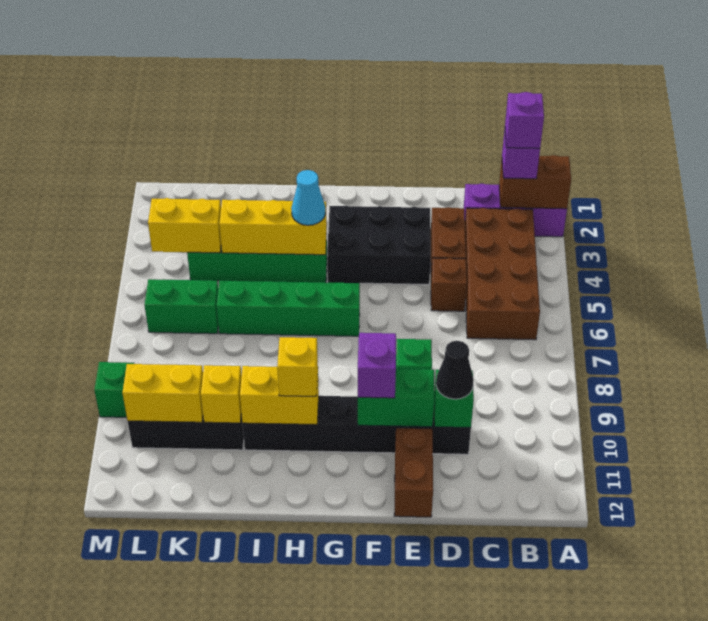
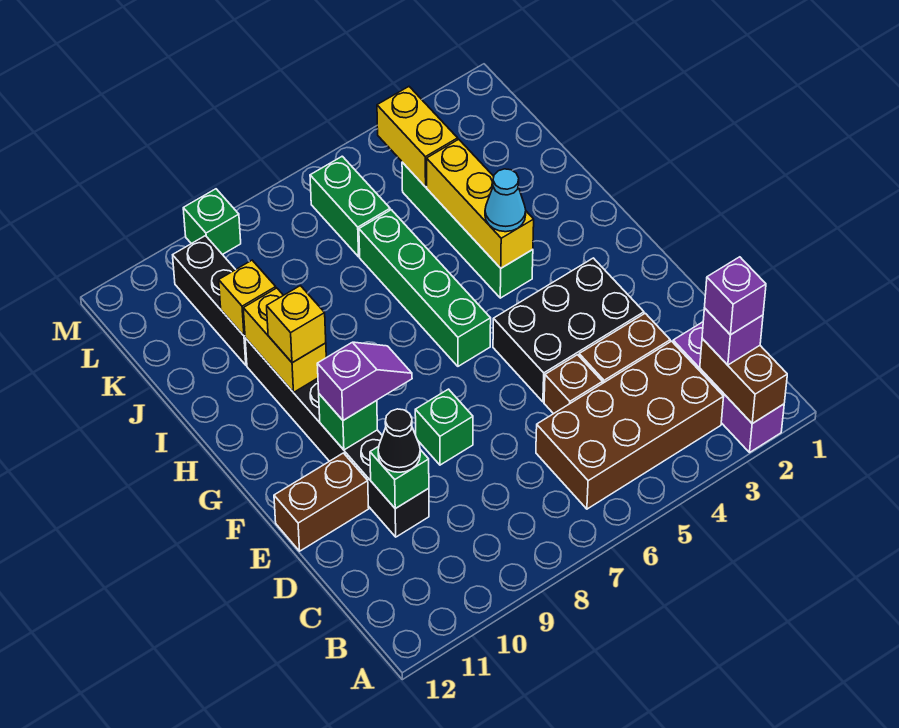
black 2x3 brick [327,206,431,284] -> black 2x3 brick turned to [493,258,644,402]
green 1x2 brick [358,369,434,427] -> green 1x1 brick [319,394,377,450]
yellow 1x2 brick [123,364,203,422] -> none

